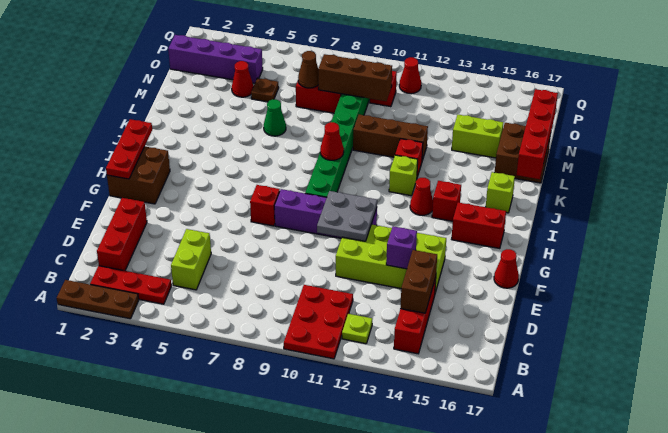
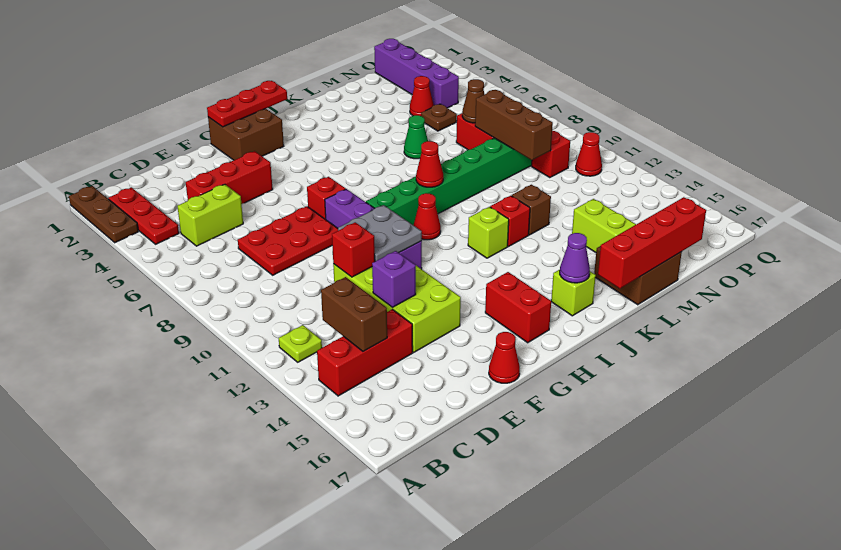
red 2x3 plate [284,285,353,359] -> red 2x3 plate moved to [238,206,338,275]
red 1x3 brick [97,198,147,271] -> red 1x3 brick moved to [186,151,273,204]
brown 1x2 brick [400,250,437,313] -> brown 1x2 brick turned to [321,277,387,352]
red 1x1 cone [410,178,433,215] -> red 1x1 cone moved to [414,193,441,240]
red 1x1 brick [432,181,461,221] -> red 1x1 brick moved to [332,222,375,277]
none -> purple 1x1 cone [560,233,590,283]
brown 1x3 brick [353,114,428,161] -> brown 1x1 brick [512,185,551,235]

